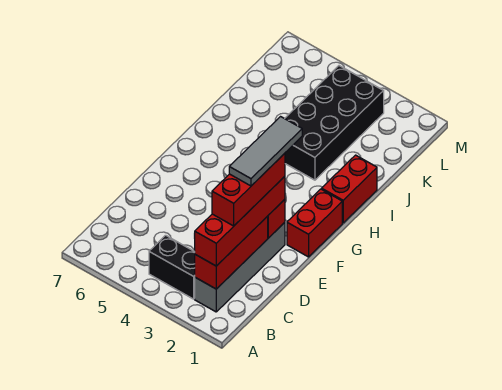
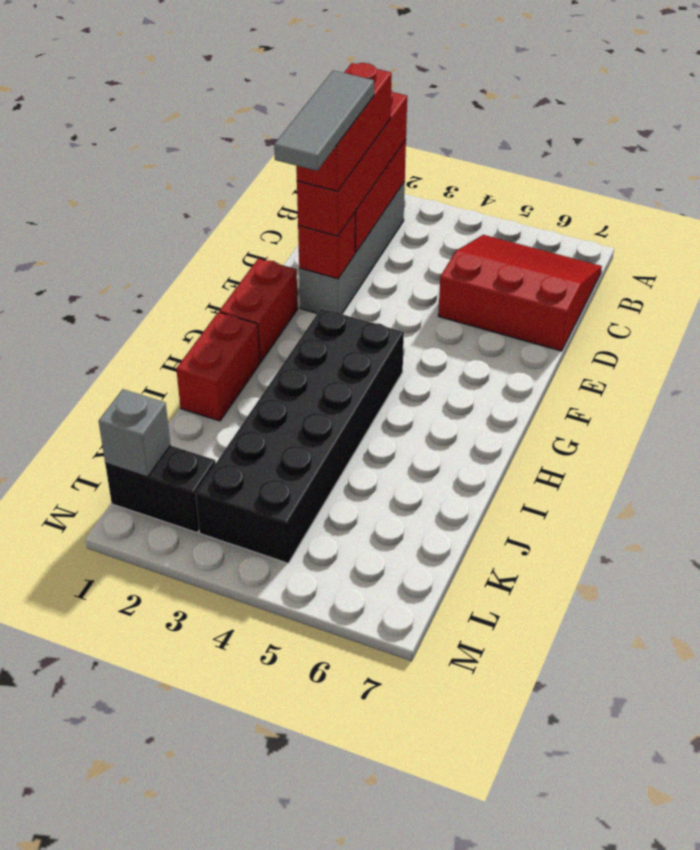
black 1x2 brick [149,235,195,299] -> black 1x2 brick moved to [105,446,216,533]
none -> red 3x3 slope [438,235,602,351]
black 2x4 brick [285,66,384,180] -> black 2x6 brick [196,308,404,563]
none -> grey 1x1 brick [99,389,171,477]

